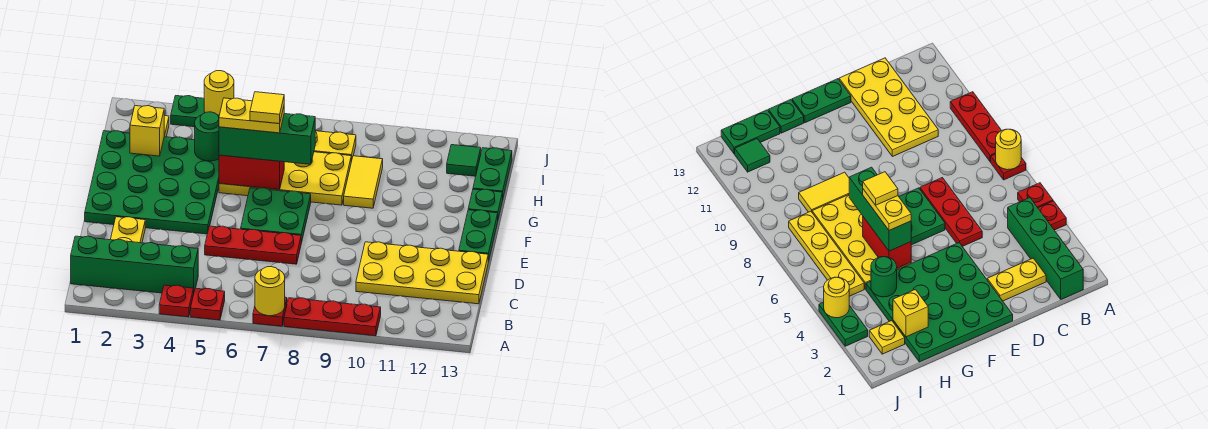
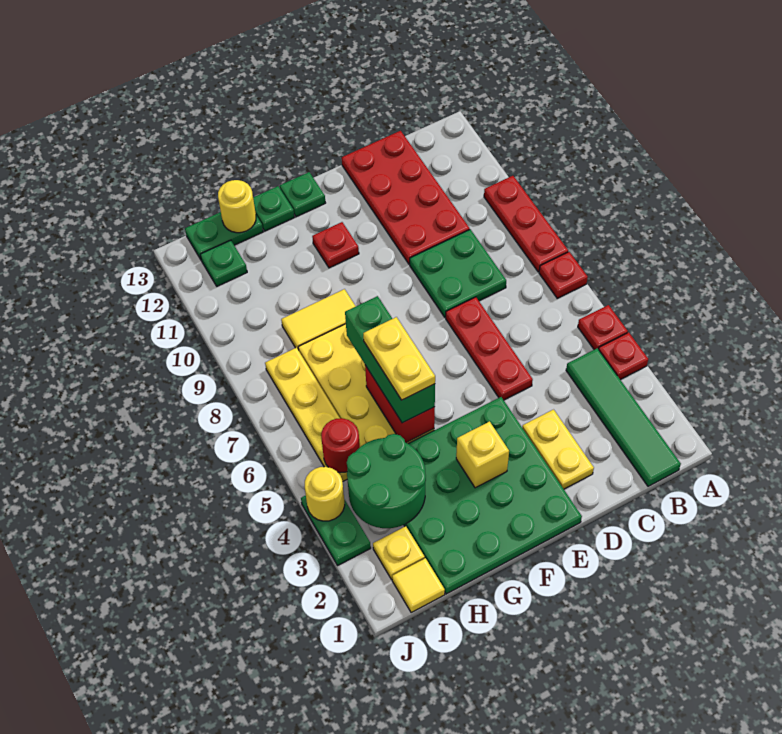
yellow 1x1 round brick [255,267,285,316] -> yellow 1x1 round brick moved to [218,180,256,233]
green 1x4 brick [71,236,198,293] -> green 1x4 tile [566,348,681,486]
yellow 1x2 plate [110,217,145,243] -> yellow 1x2 plate turned to [522,410,594,489]
yellow 2x4 plate [356,242,488,304] -> red 2x4 plate [342,131,470,264]
green 2x2 plate [241,188,311,243] -> green 2x2 plate moved to [410,229,506,317]
green 1x2 plate [459,210,498,262] -> green 1x1 plate [280,172,325,217]
none -> red 1x1 plate [312,222,359,268]
yellow 1x1 tile [250,92,284,124] -> yellow 1x1 tile moved to [392,558,445,612]
yellow 1x1 brick [130,106,165,156] -> yellow 1x1 brick moved to [456,421,509,488]
green 1x1 round brick [195,112,219,161] -> green 2x2 round brick [347,434,426,528]
none -> red 1x1 round brick [321,418,360,473]
green 1x1 tile [447,145,481,176] -> green 1x1 plate [200,240,247,286]

